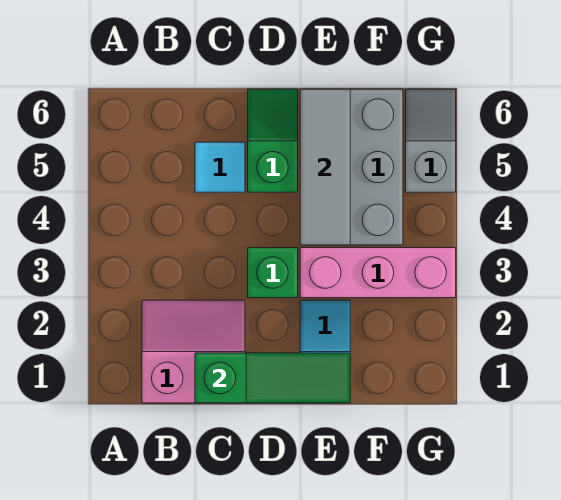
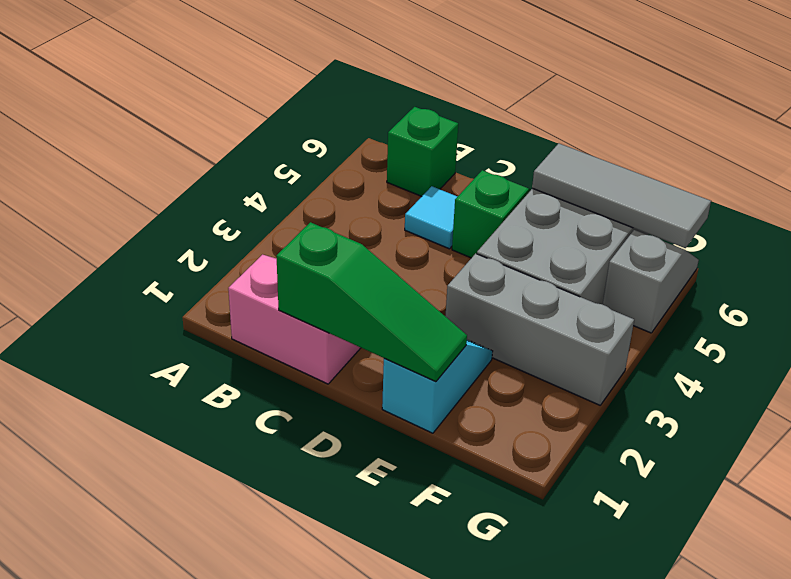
green 1x1 brick [248,248,298,298] -> green 1x1 brick moved to [387,107,458,196]
pink 1x3 brick [300,248,456,298] -> grey 1x3 brick [445,254,634,405]
grey 1x3 tile [300,89,350,245] -> grey 1x3 tile turned to [532,143,711,248]

